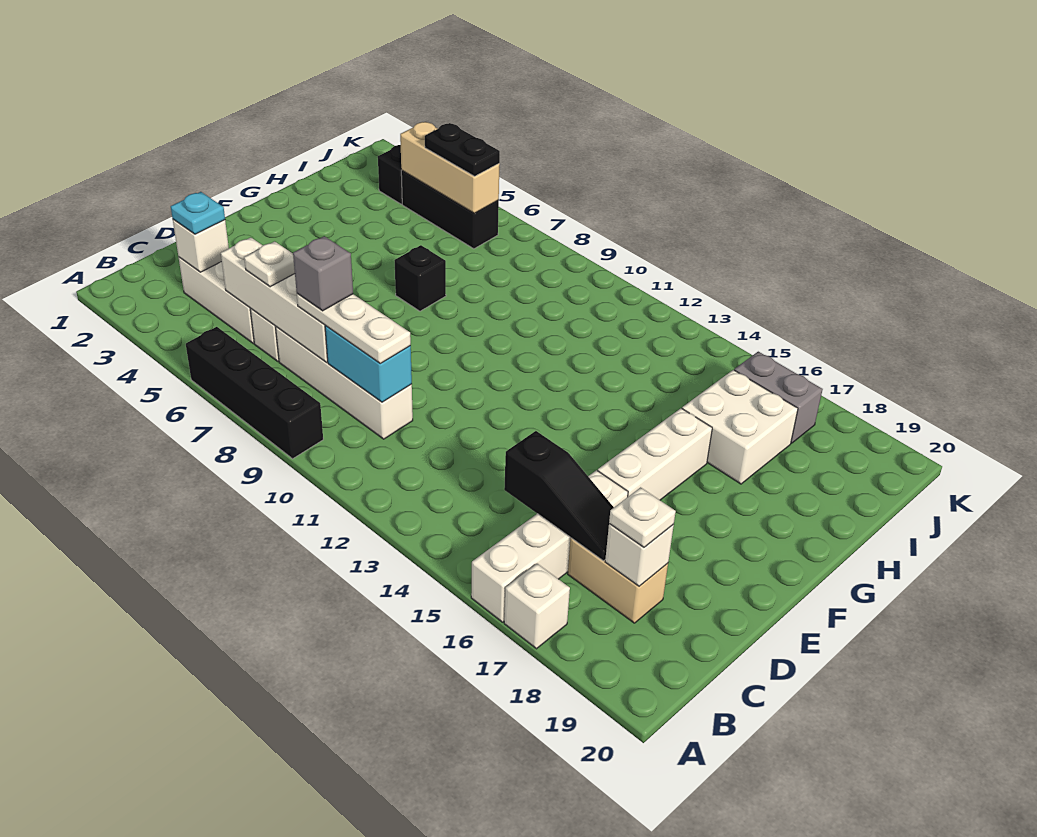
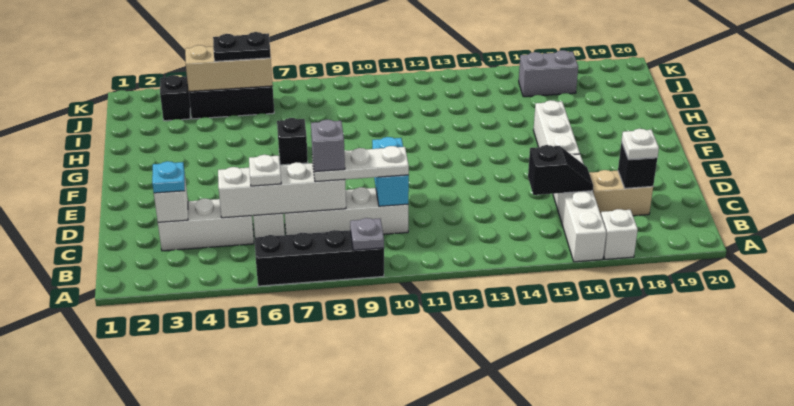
none -> grey 1x1 plate [350,218,384,250]
cyan 1x2 brick [325,325,412,402] -> cyan 1x2 brick turned to [372,137,409,206]
black 1x3 slope [504,431,614,561] -> black 1x2 slope [528,145,593,195]
white 1x1 brick [605,524,674,586] -> black 1x1 brick [618,142,657,188]
white 2x2 brick [682,370,798,484] -> none

